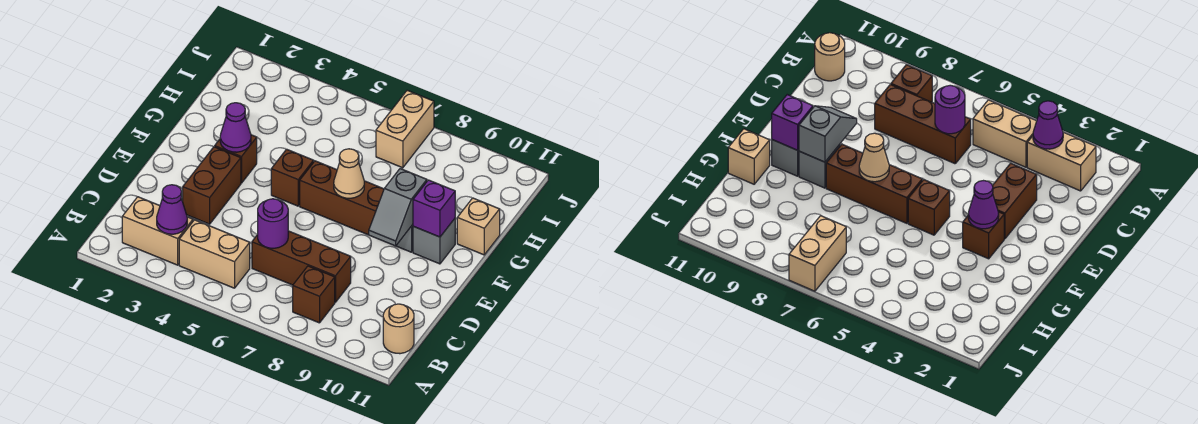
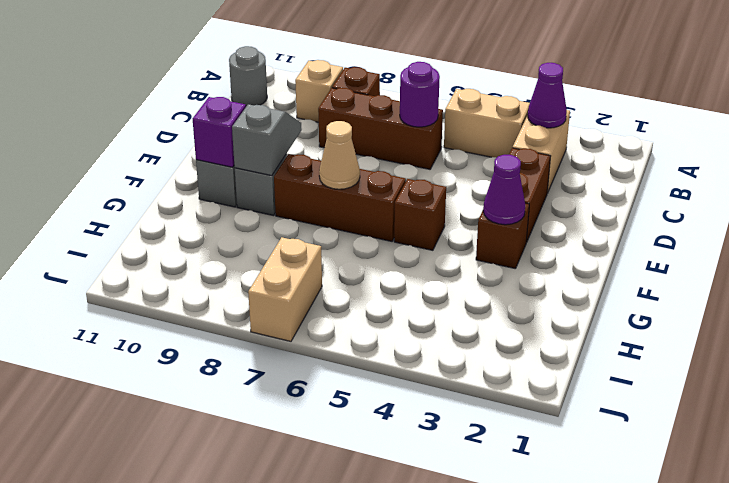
tan 1x2 brick [122,197,193,265] -> tan 1x2 brick turned to [513,110,570,193]
tan 1x1 round brick [383,304,414,354] -> grey 1x1 round brick [229,46,267,106]
tan 1x1 brick [457,198,500,255] -> tan 1x1 brick moved to [295,60,343,122]

